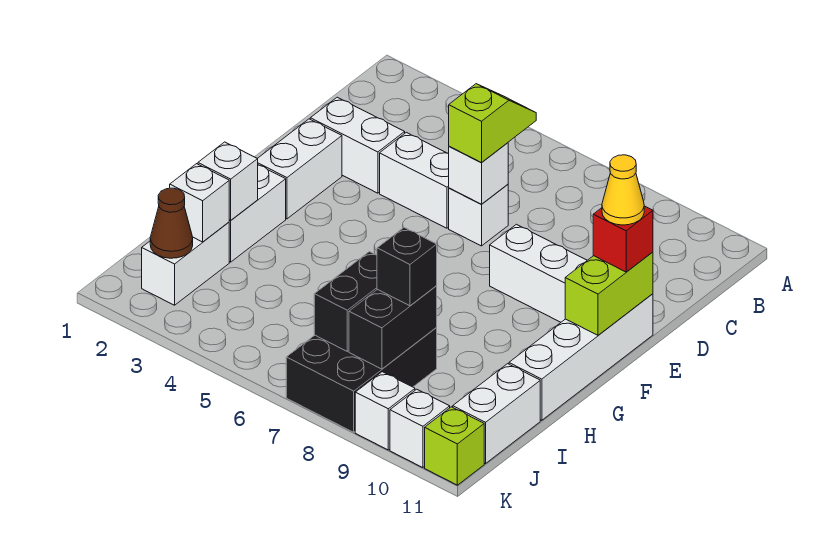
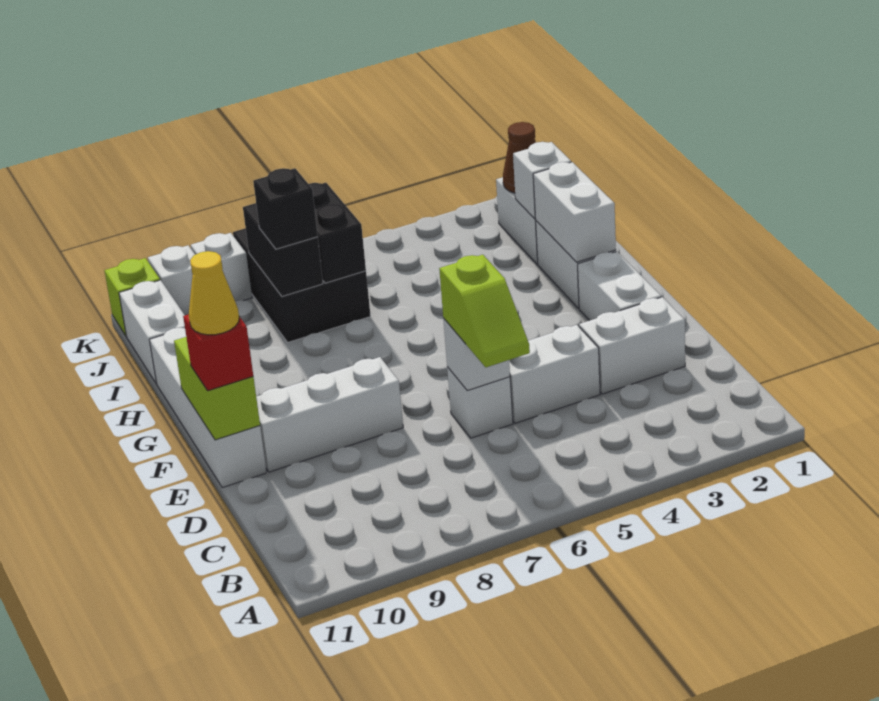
white 1x1 brick [198,142,258,220] -> white 1x2 brick [533,162,616,262]

